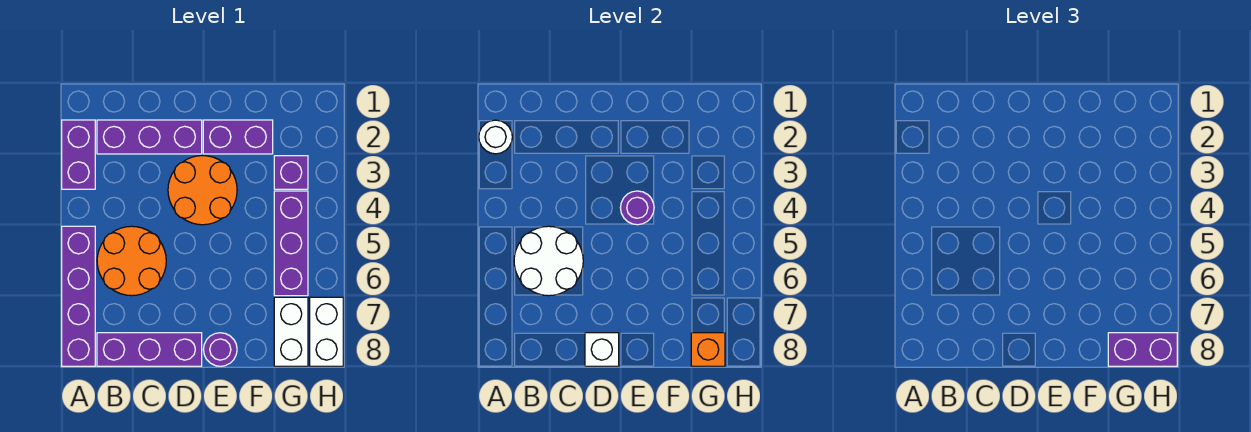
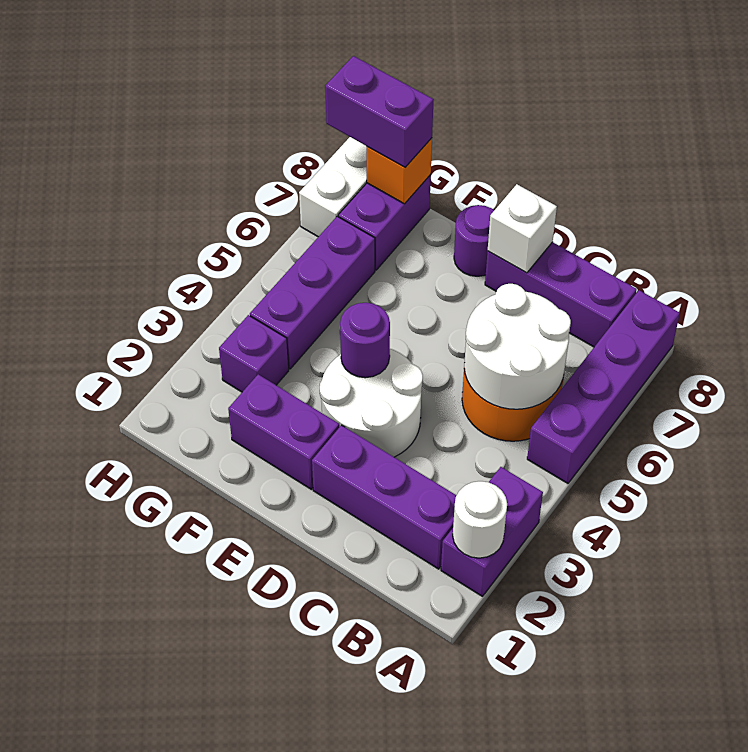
orange 2x2 round brick [168,156,237,225] -> white 2x2 round brick [320,349,423,457]
white 1x2 brick [274,297,308,366] -> purple 1x2 brick [338,175,431,270]

